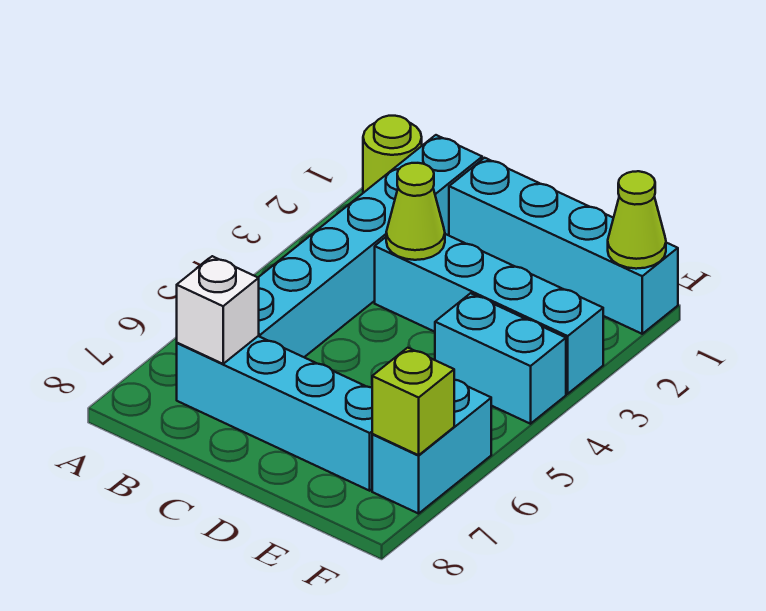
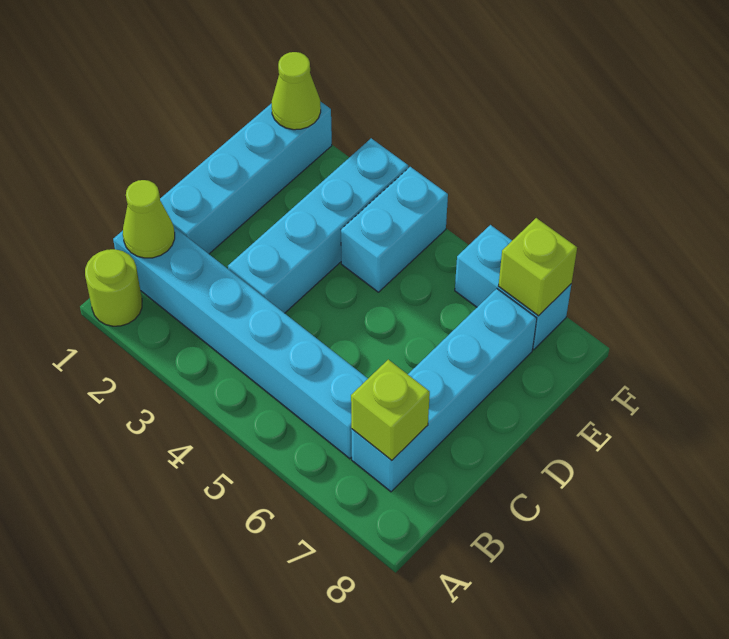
white 1x1 brick [177,256,259,364] -> lime 1x1 brick [351,360,430,460]
lime 1x1 cone [386,163,445,260] -> lime 1x1 cone moved to [123,180,175,258]

